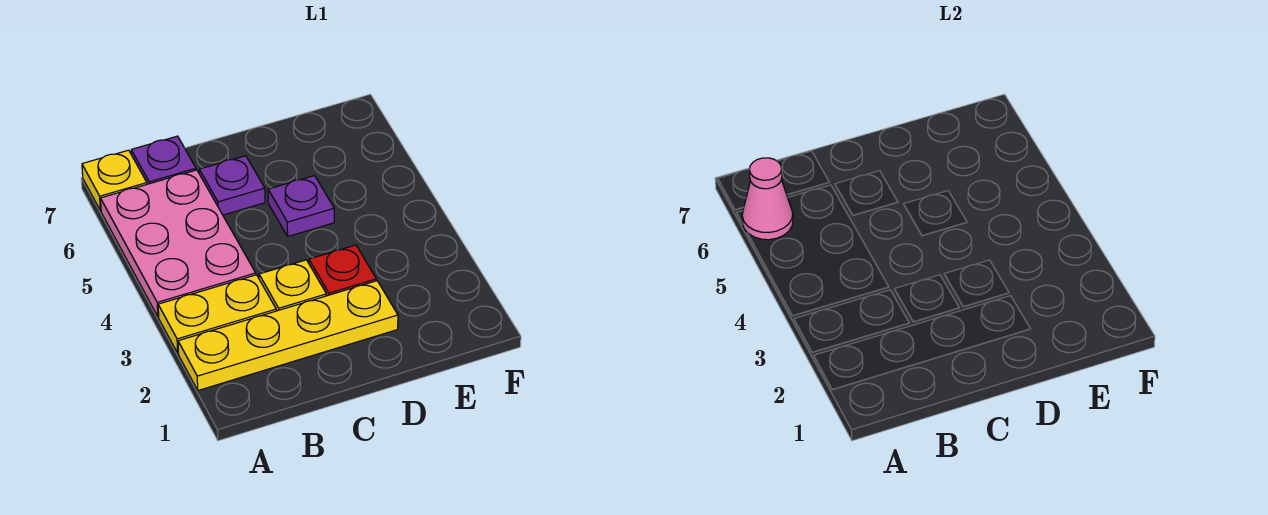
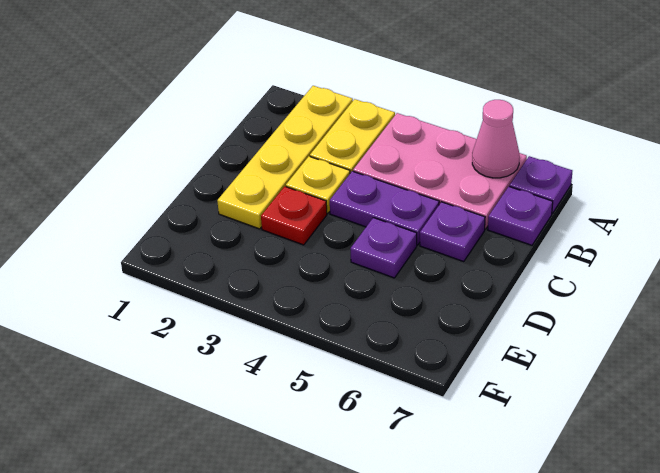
yellow 1x1 plate [82,150,147,211] -> purple 1x1 plate [509,156,572,214]
none -> purple 1x2 plate [330,171,439,245]

